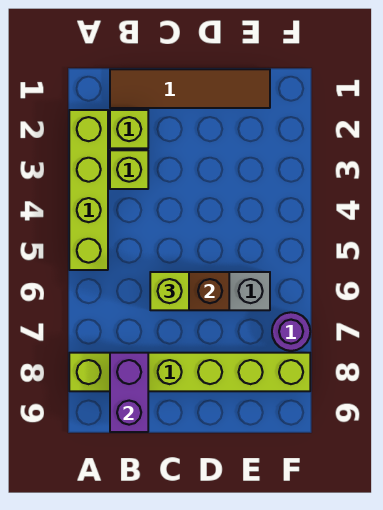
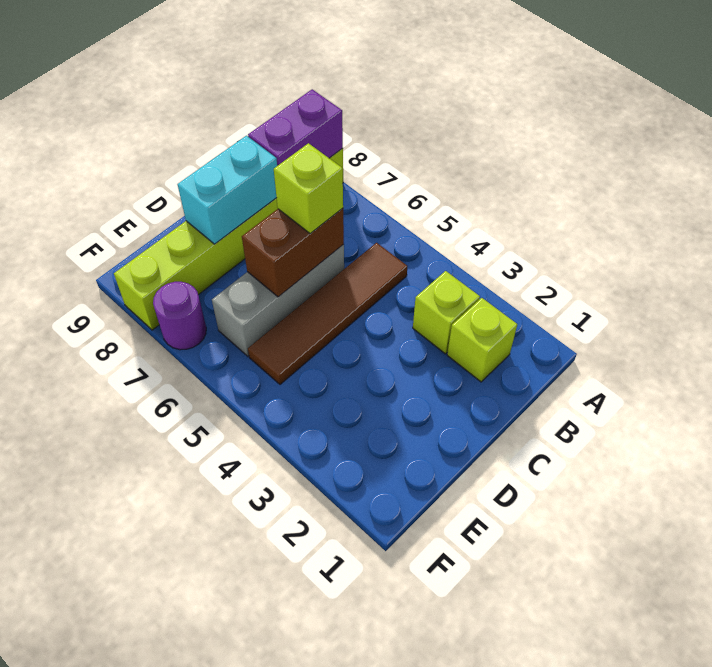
lime 1x4 brick [69,110,108,270] -> none
brown 1x4 tile [110,69,270,108] -> brown 1x4 tile moved to [248,243,407,384]
purple 1x2 brick [110,353,148,432] -> purple 1x2 brick turned to [248,89,343,166]
none -> cyan 1x2 brick [178,136,277,244]

